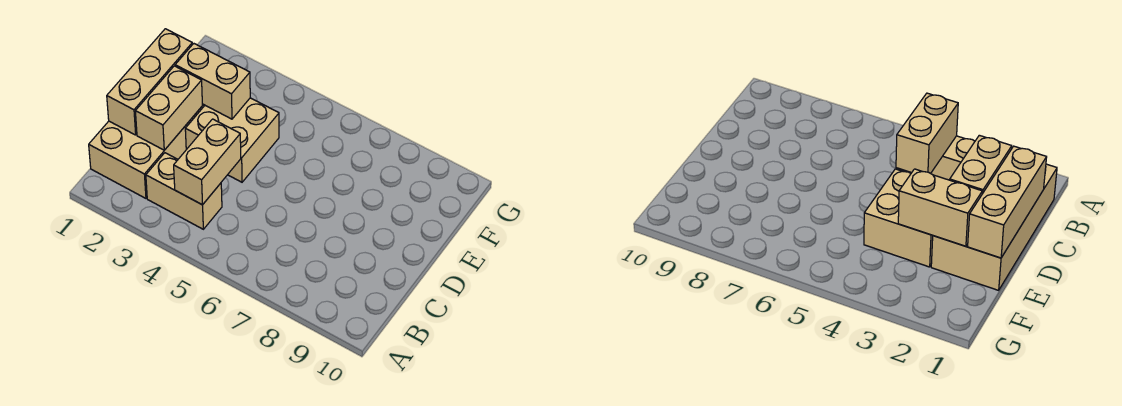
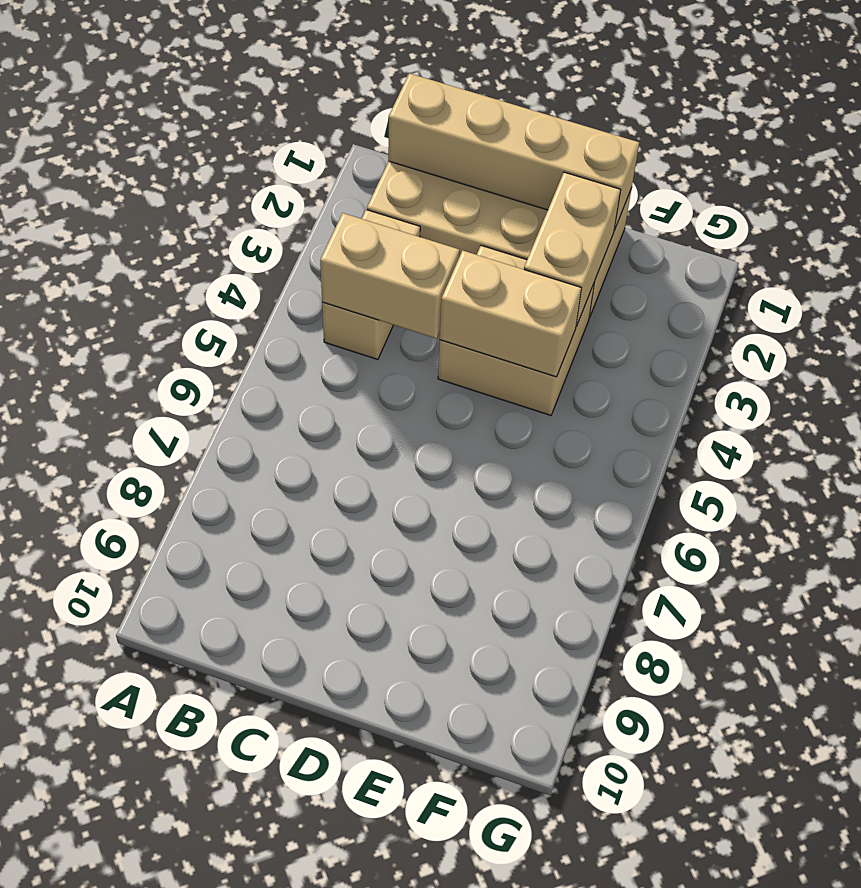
tan 1x3 brick [107,29,192,135] -> tan 1x4 brick [388,73,639,231]
tan 1x2 brick [135,66,202,150] -> tan 1x2 brick moved to [440,251,581,377]

